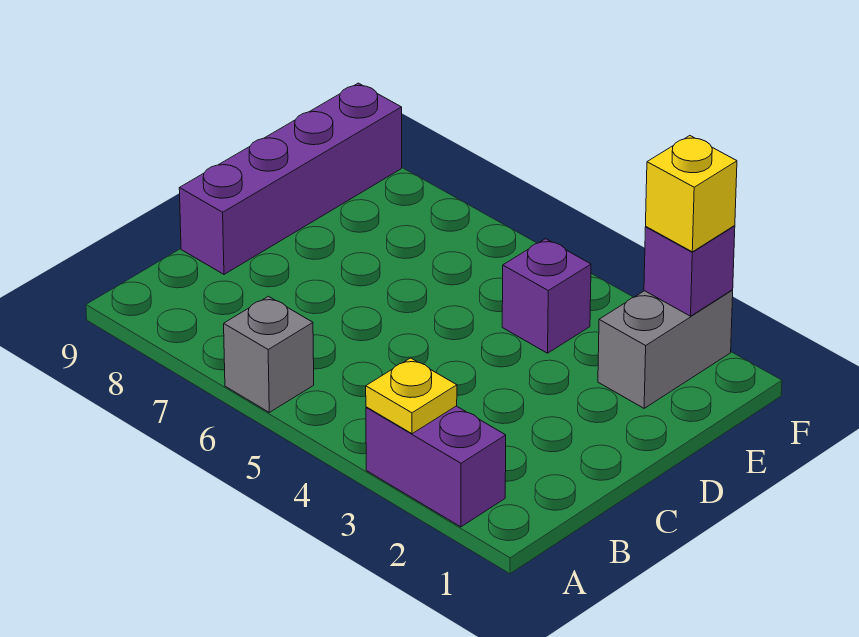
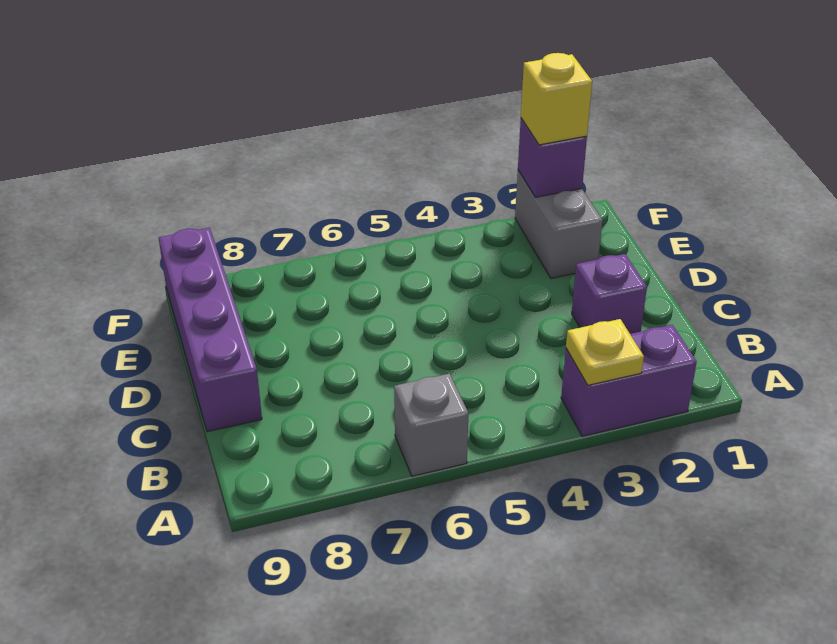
purple 1x1 brick [502,239,591,353] -> purple 1x1 brick moved to [572,254,647,334]

